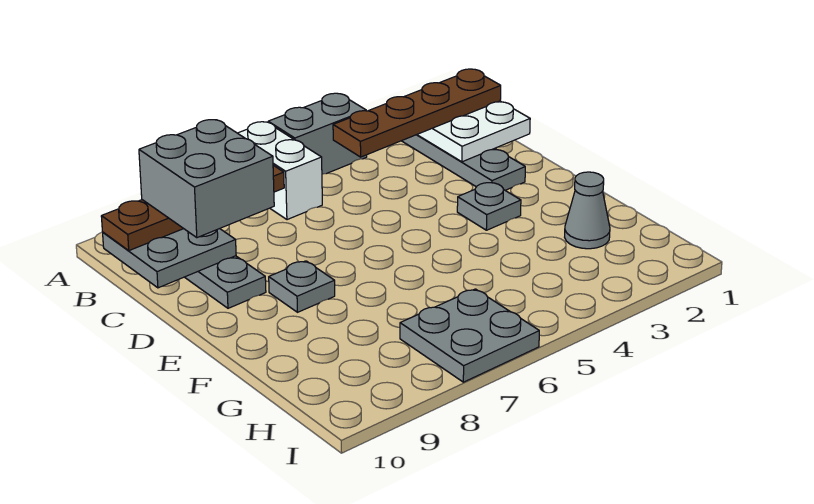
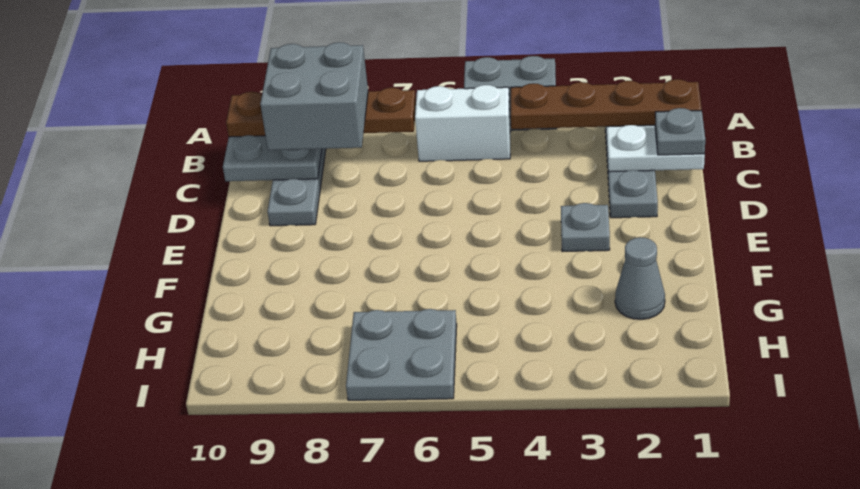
white 1x2 brick [238,122,322,220] -> white 1x2 brick turned to [415,85,511,161]
grey 1x1 plate [269,261,335,312] -> grey 1x1 plate moved to [655,108,705,155]

